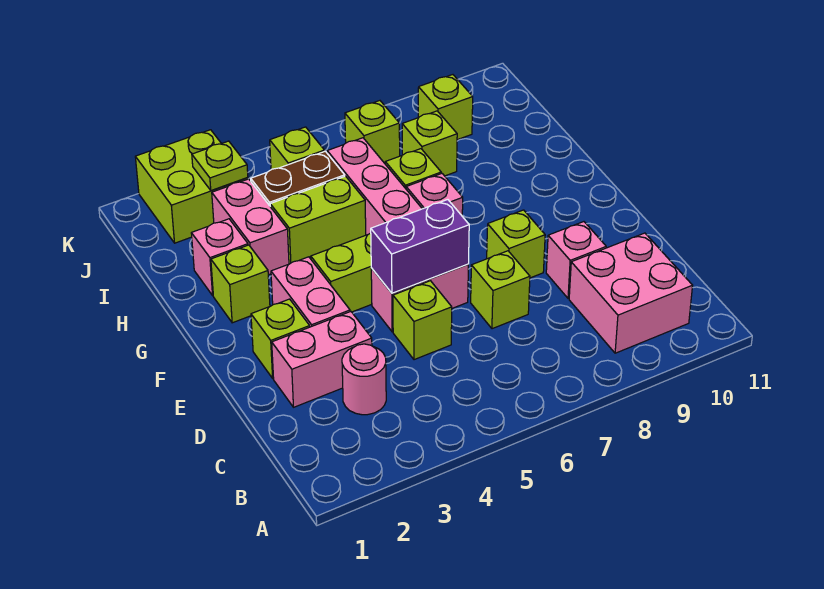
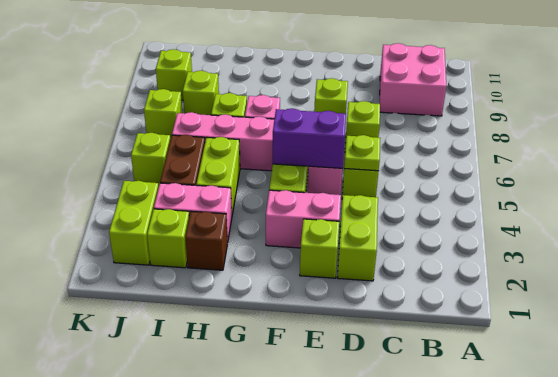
pink 1x1 round brick [342,344,386,415] -> none
pink 1x2 brick [272,312,372,407] -> lime 1x2 brick [337,195,378,281]
pink 1x1 brick [546,222,606,298] -> none
purple 1x2 brick [371,200,469,293] -> purple 1x2 brick turned to [273,108,346,168]
lime 1x1 brick [211,245,270,323] -> lime 1x1 brick moved to [147,209,189,268]
pink 1x1 brick [191,219,248,295] -> brown 1x1 brick [185,211,227,270]
lime 2x2 brick [135,130,248,243] -> lime 1x2 brick [109,181,159,265]
lime 1x1 plate [192,141,248,190] -> lime 1x1 plate moved to [344,135,380,171]

